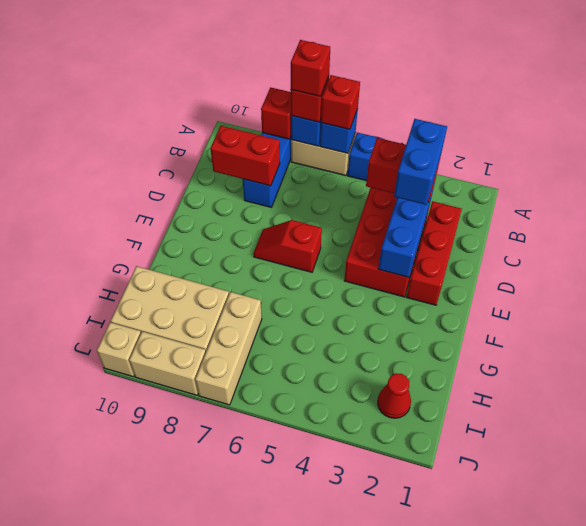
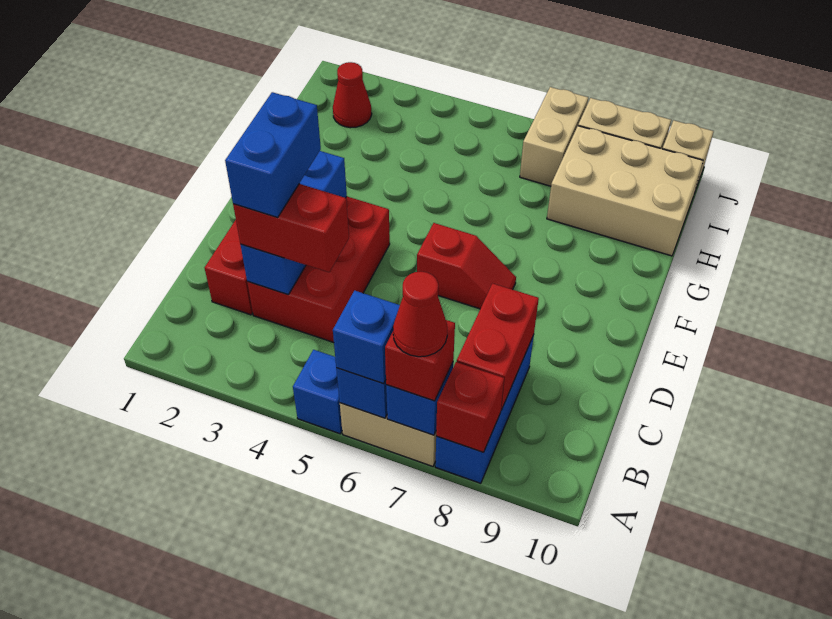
red 1x1 brick [321,75,360,129] -> blue 1x1 brick [333,291,400,384]
red 1x1 brick [291,40,330,96] -> red 1x1 cone [393,272,447,357]
red 1x2 brick [210,126,280,186] -> red 1x2 brick turned to [457,283,539,410]
tan 1x3 brick [195,292,262,405] -> tan 1x2 brick [520,87,588,186]

